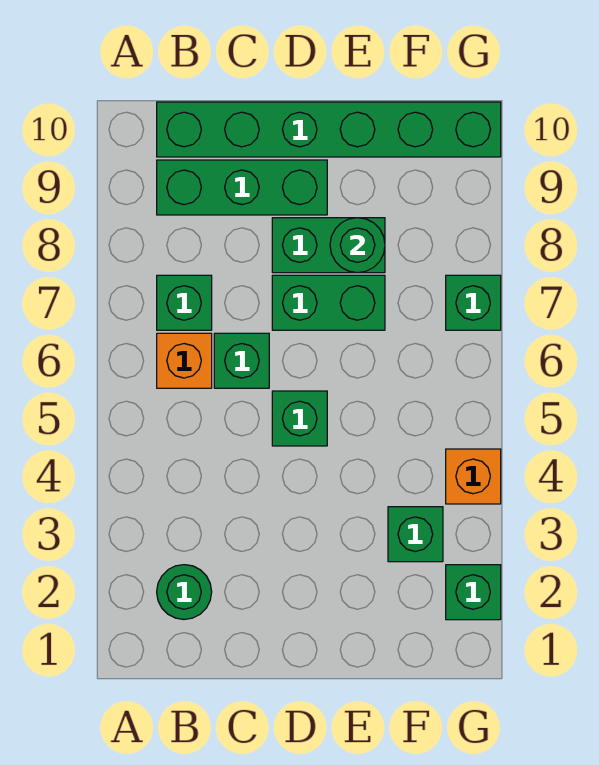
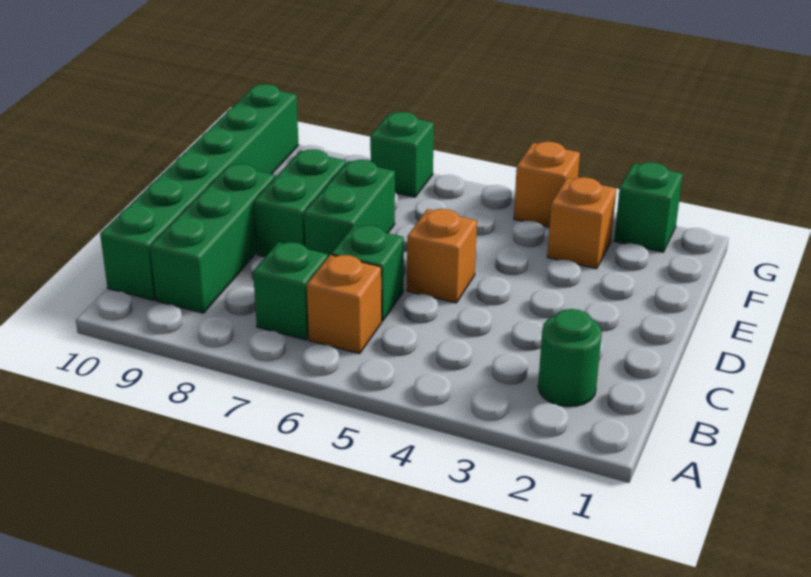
green 1x1 brick [272,391,327,446] -> orange 1x1 brick [407,209,477,303]
green 1x1 round brick [330,218,385,273] -> none
green 1x1 brick [388,507,443,562] -> orange 1x1 brick [547,177,616,269]

